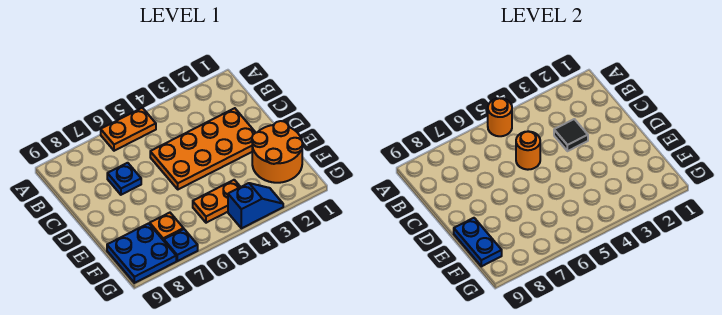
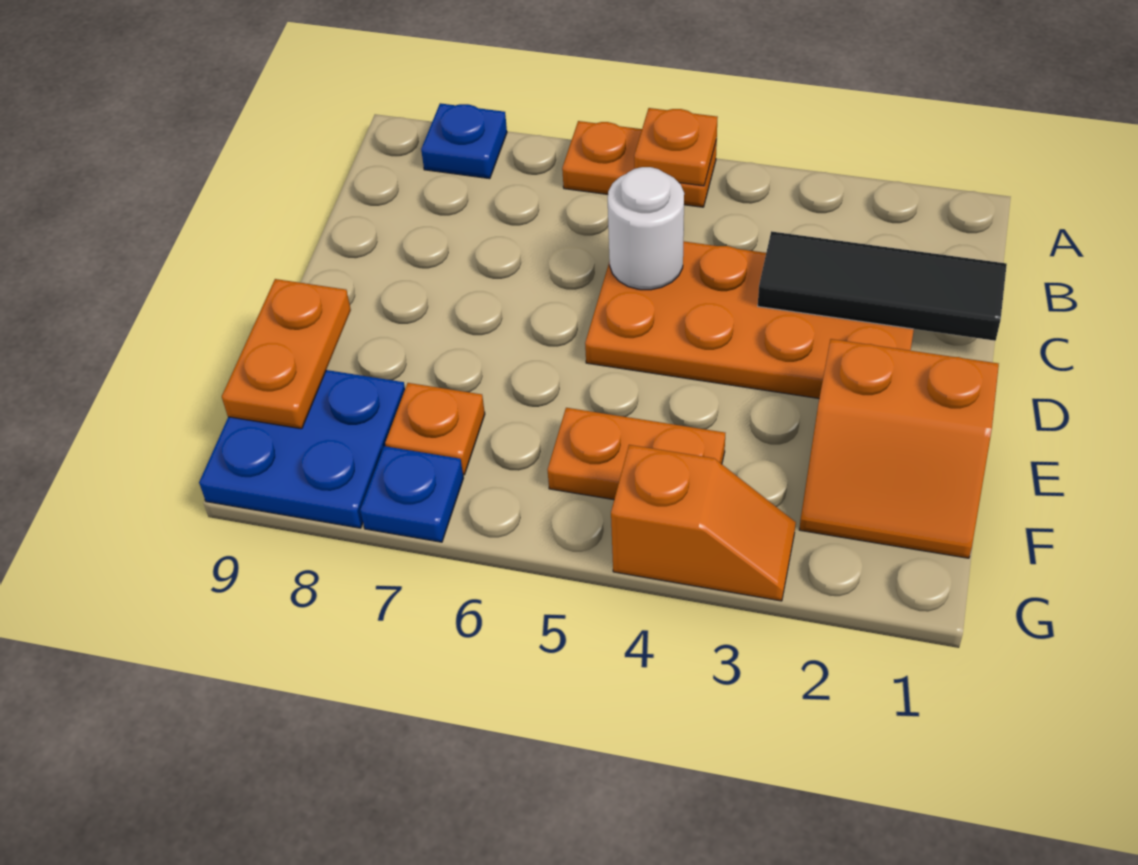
orange 1x1 round brick [488,98,512,136] -> orange 1x1 plate [634,108,718,186]
black 1x1 tile [554,119,588,151] -> black 1x3 tile [758,231,1007,341]
orange 1x1 round brick [516,131,540,170] -> white 1x1 round brick [608,167,684,290]
blue 1x1 plate [107,163,141,195] -> blue 1x1 plate moved to [421,103,507,179]
orange 2x2 round brick [252,121,303,183] -> orange 2x2 slope [799,339,999,558]
blue 1x2 plate [454,218,502,266] -> orange 1x2 plate [222,279,351,429]
blue 1x2 slope [228,183,283,228] -> orange 1x2 slope [611,445,796,601]

